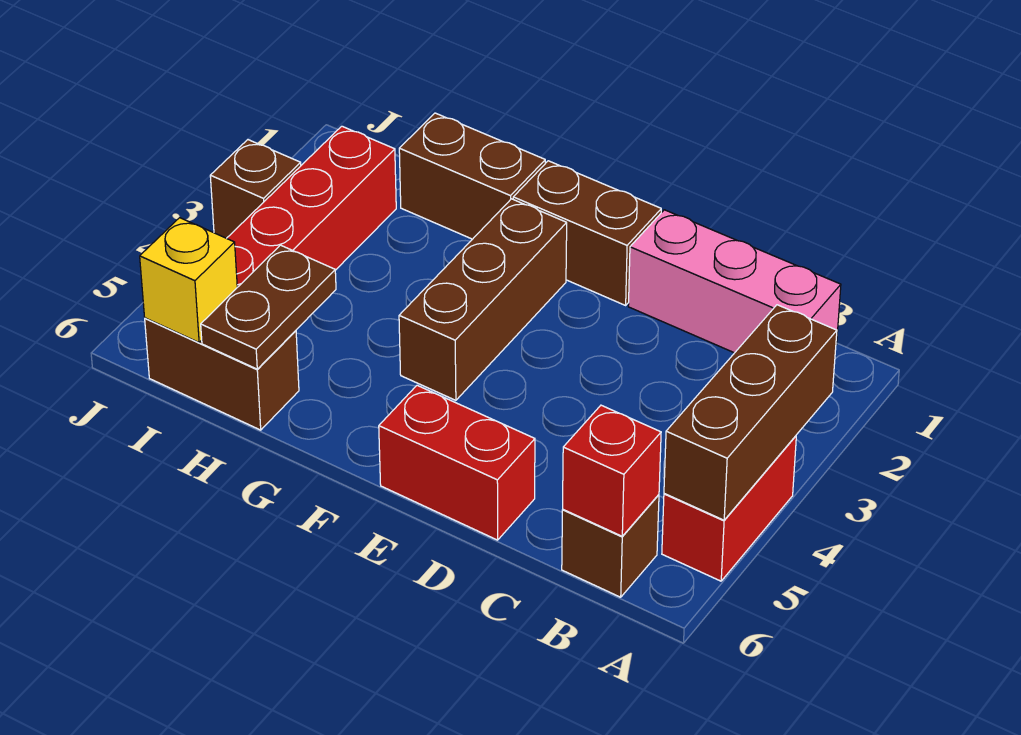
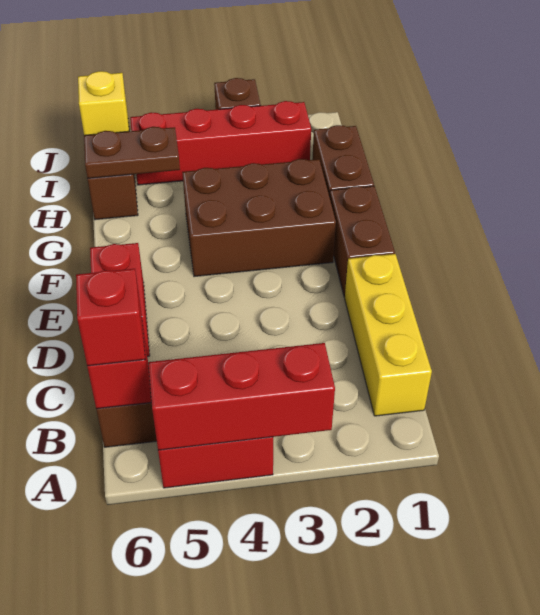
brown 1x3 brick [664,305,837,520] -> red 1x3 brick [148,343,335,450]
pink 1x3 brick [628,210,841,353] -> yellow 1x3 brick [345,254,432,416]
none -> red 1x1 brick [76,269,145,366]
brown 1x3 brick [399,199,567,400] -> brown 2x3 brick [182,159,336,277]

